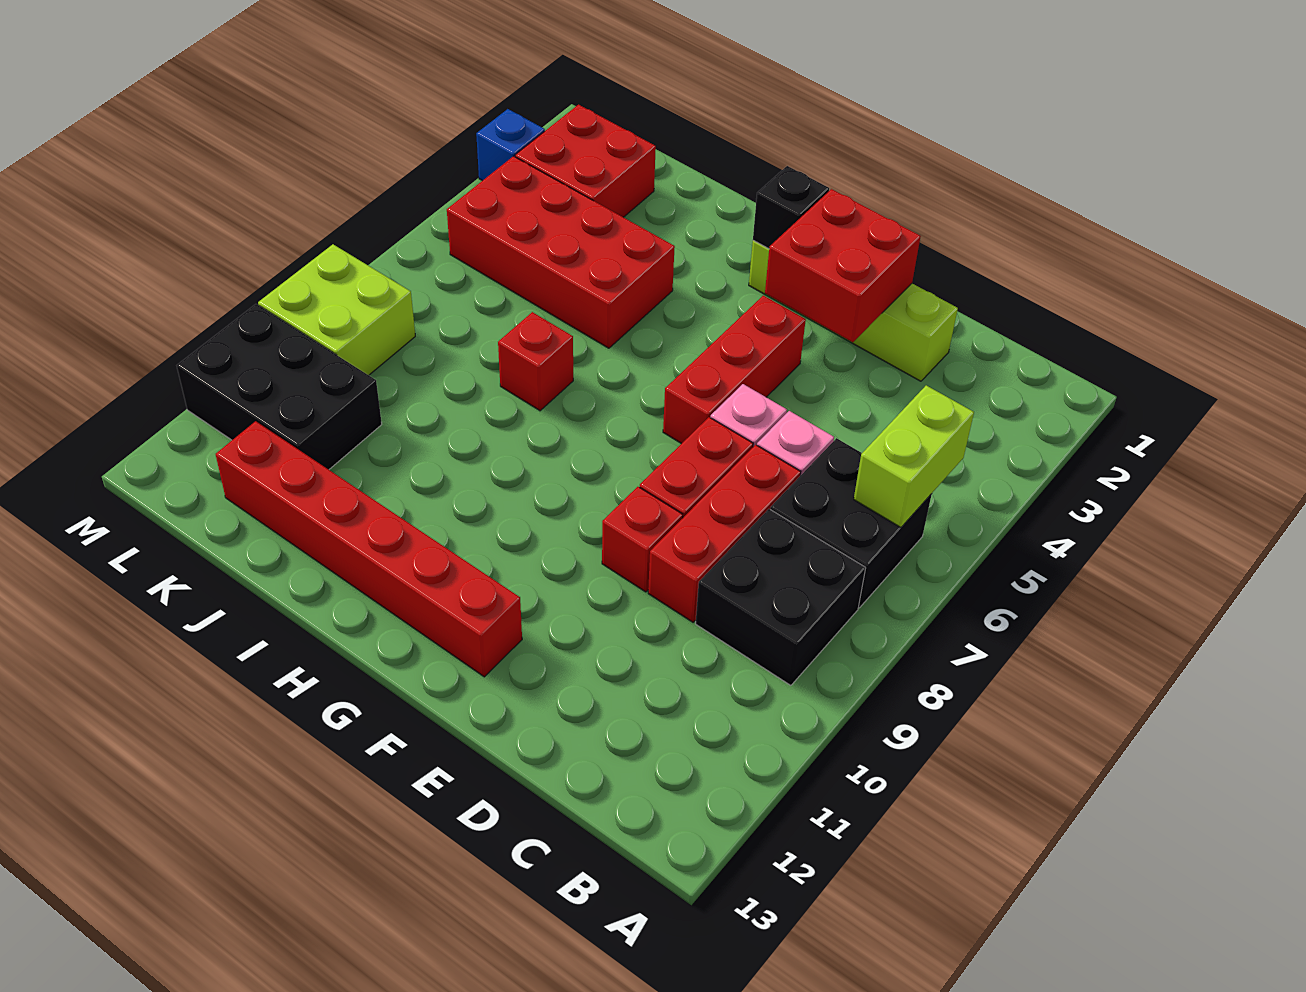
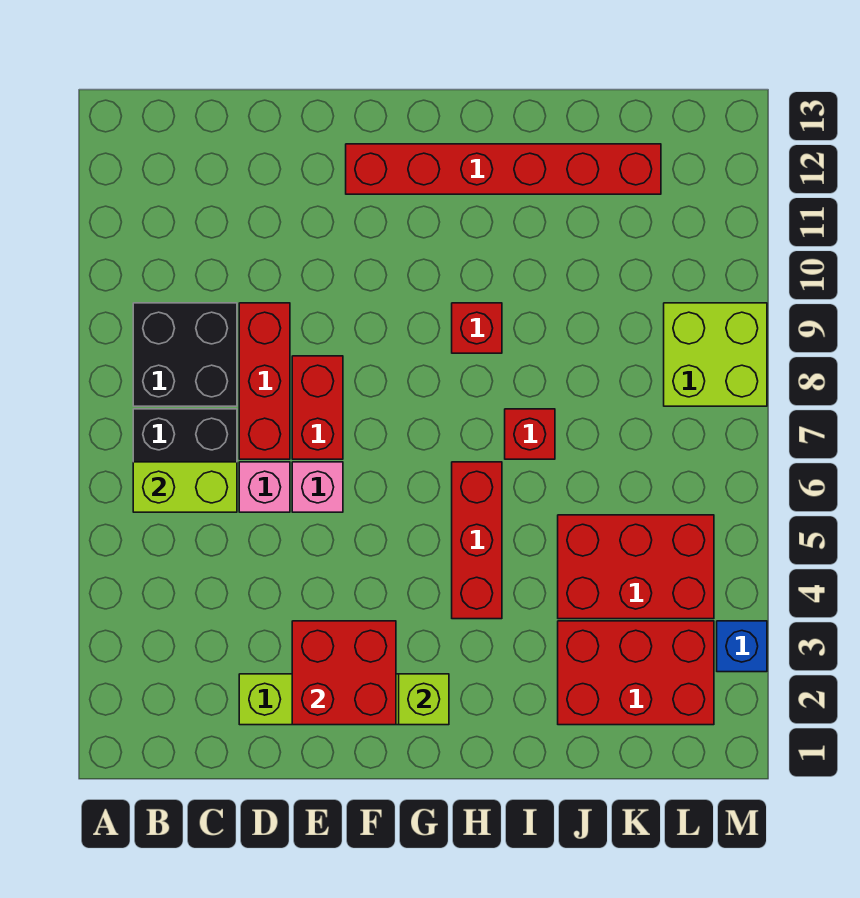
lime 1x2 brick [854,385,974,527] -> lime 1x2 brick turned to [133,462,237,512]
red 1x1 brick [602,487,683,592] -> red 1x1 brick moved to [452,303,502,353]
red 1x3 brick [663,296,806,444] -> red 1x3 brick moved to [452,462,502,619]
black 1x1 brick [753,166,829,249] -> lime 1x1 brick [399,674,449,725]
red 2x4 brick [447,156,675,348] -> red 2x3 brick [558,515,714,619]
red 2x2 brick [515,105,656,217] -> red 2x3 brick [558,621,714,725]
black 2x3 brick [177,304,382,470] -> none

